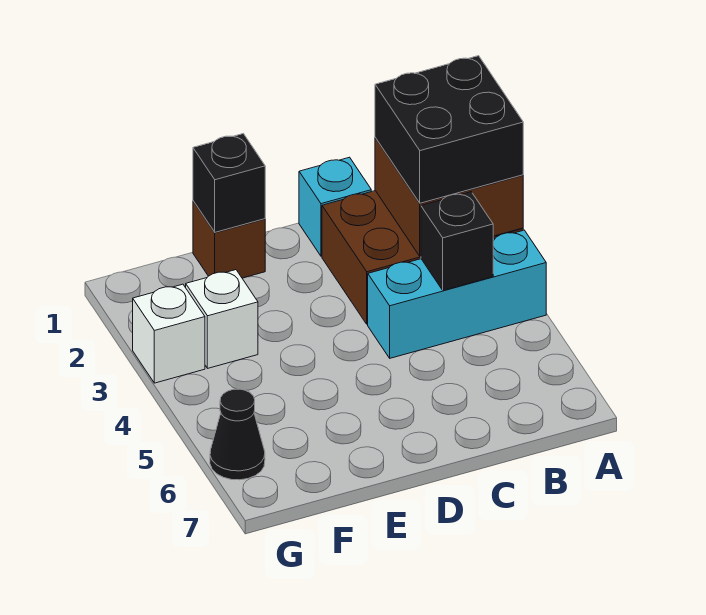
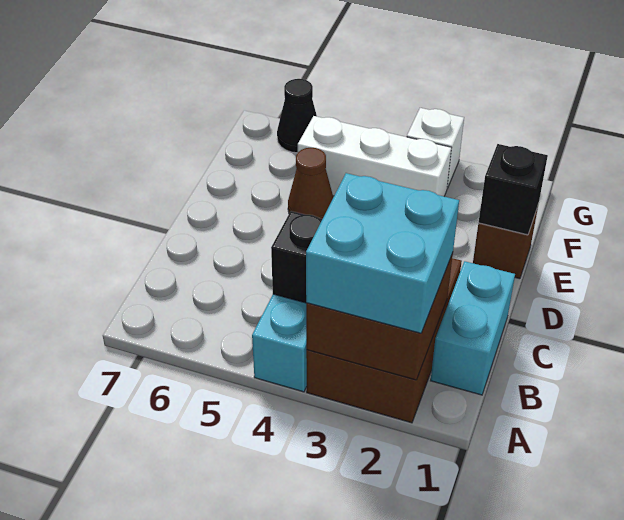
black 2x2 brick [375,56,523,203] -> cyan 2x2 brick [306,173,459,333]
cyan 1x1 brick [299,157,371,256] -> cyan 1x2 brick [431,261,515,395]
none -> brown 1x1 cone [288,148,333,219]
white 1x1 brick [186,270,258,368] -> white 1x3 brick [298,116,451,196]

